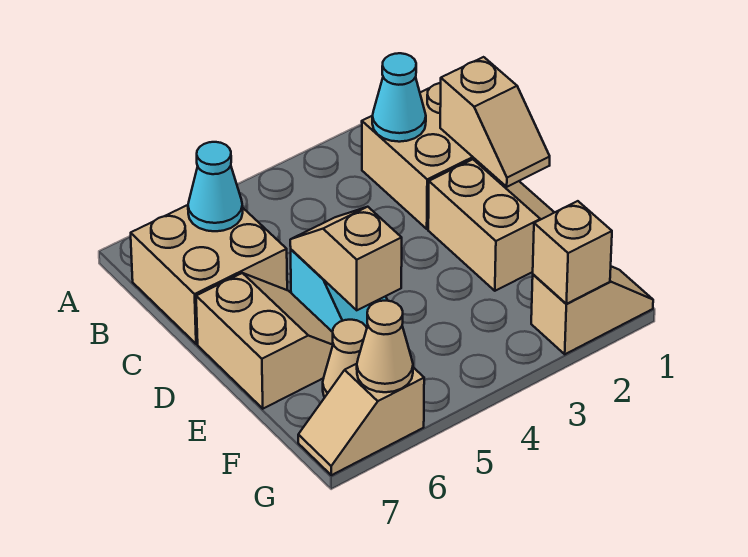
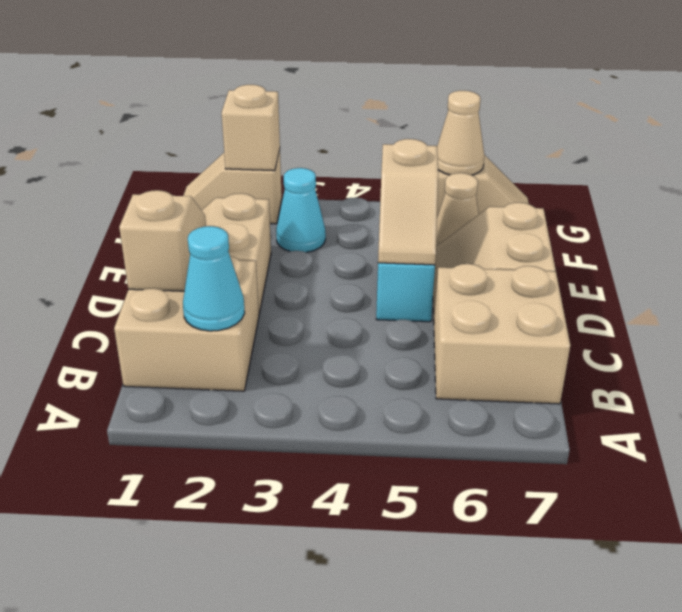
cyan 1x1 cone [188,142,243,231] -> cyan 1x1 cone moved to [276,168,326,252]

